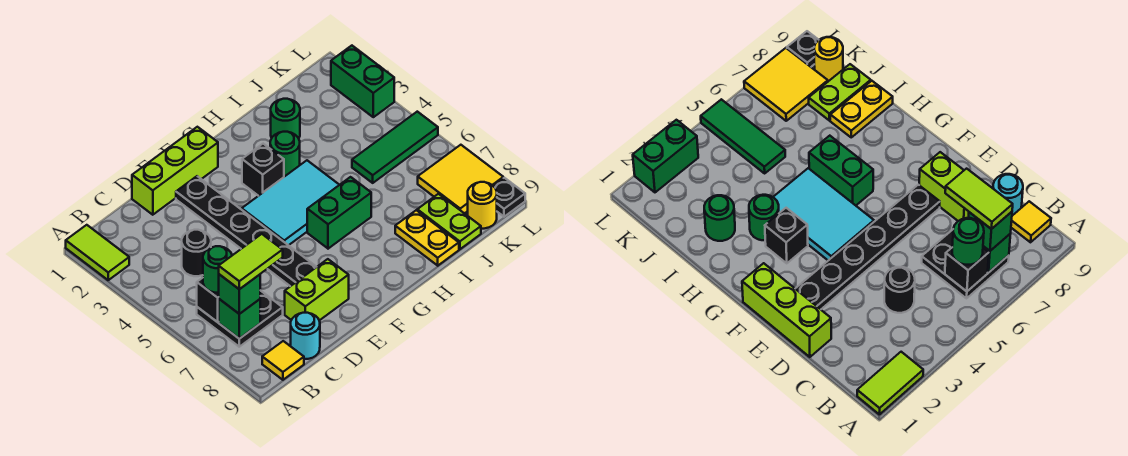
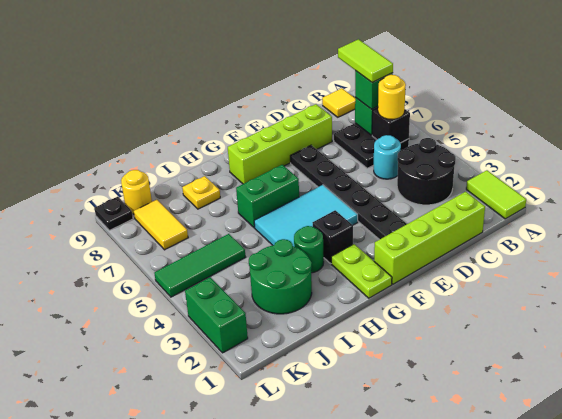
green 1x1 round brick [203,246,232,293] -> yellow 1x1 round brick [378,75,406,119]
lime 1x2 tile [219,234,283,289] -> lime 1x2 tile turned to [338,39,393,82]
black 1x1 round brick [182,230,211,276] -> black 2x2 round brick [397,138,456,205]
cyan 1x1 round brick [291,313,320,359] -> cyan 1x1 round brick moved to [374,135,401,179]
lime 1x3 brick [132,127,218,215] -> lime 1x4 brick [374,192,485,284]
lime 1x2 brick [285,259,349,321] -> lime 1x4 brick [228,104,332,184]
green 1x1 round brick [271,99,300,138] -> green 2x2 round brick [249,239,312,314]
yellow 1x2 plate [395,210,459,266] -> yellow 1x1 plate [182,176,220,209]
lime 1x2 plate [417,194,481,249] -> lime 1x2 plate moved to [331,244,392,298]
yellow 2x2 tile [418,145,503,214] -> yellow 1x2 tile [134,200,188,250]

